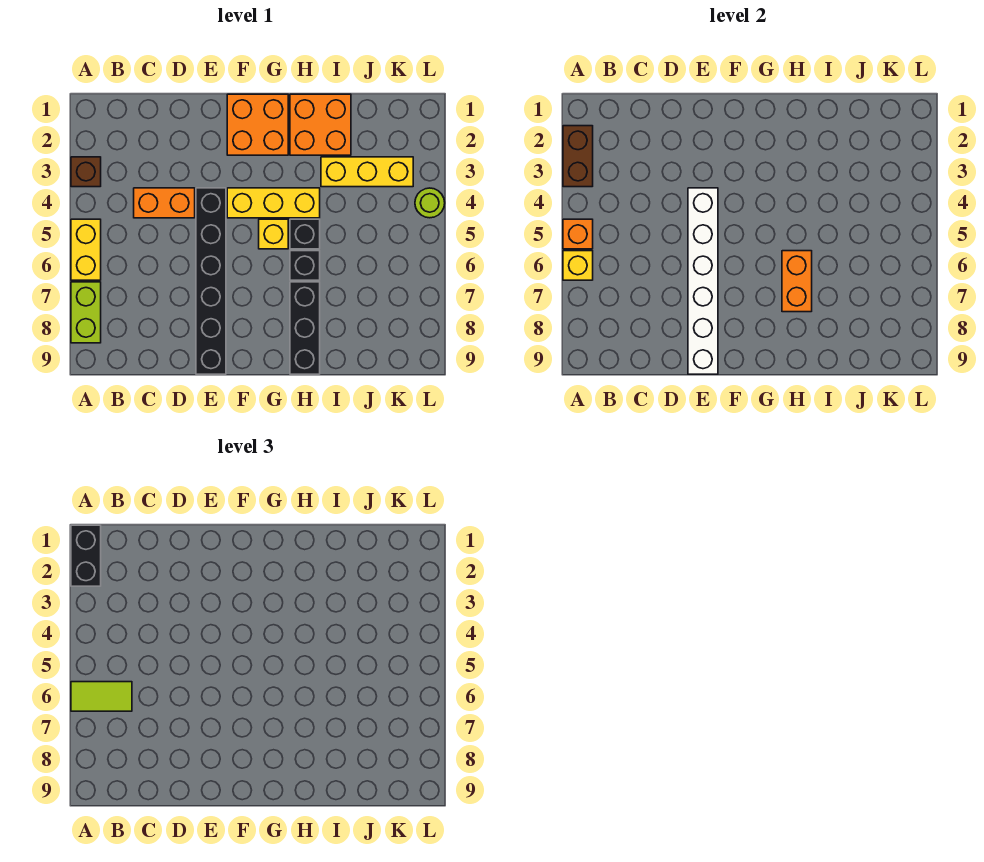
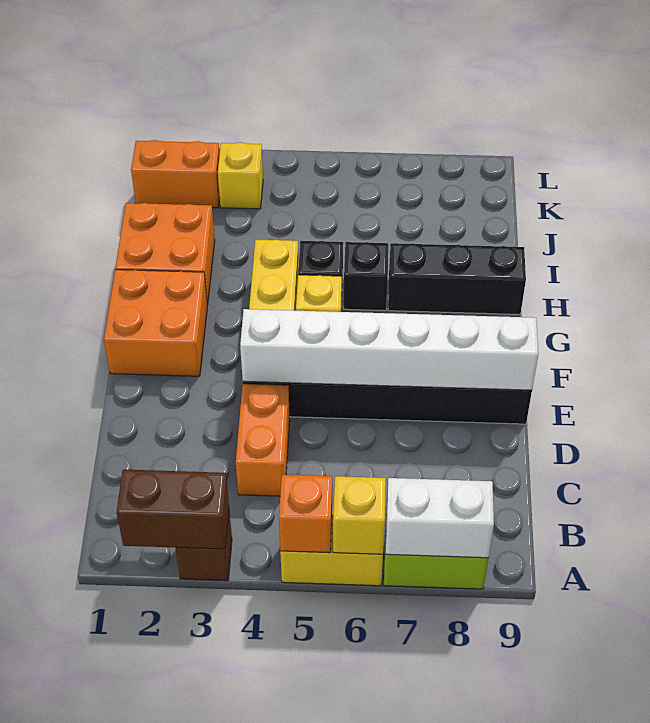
black 1x2 brick [71,525,101,586] -> none
lime 1x2 tile [71,682,132,711] -> none
none -> white 1x2 brick [386,478,494,558]
orange 1x2 brick [782,251,812,312] -> orange 1x2 brick moved to [131,140,220,208]
yellow 1x3 brick [321,157,413,187] -> yellow 1x1 brick [218,142,263,209]
lime 1x1 round brick [415,188,445,218] -> none

